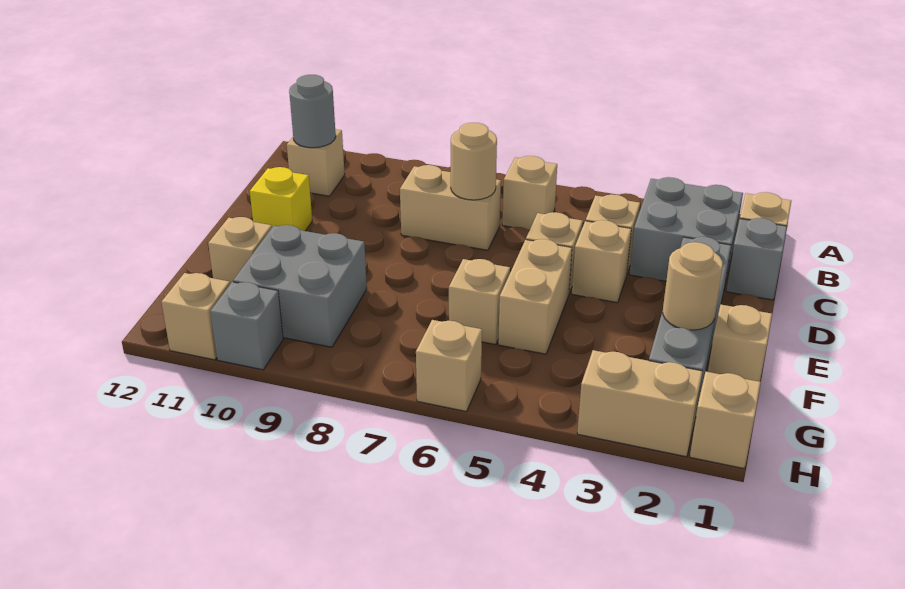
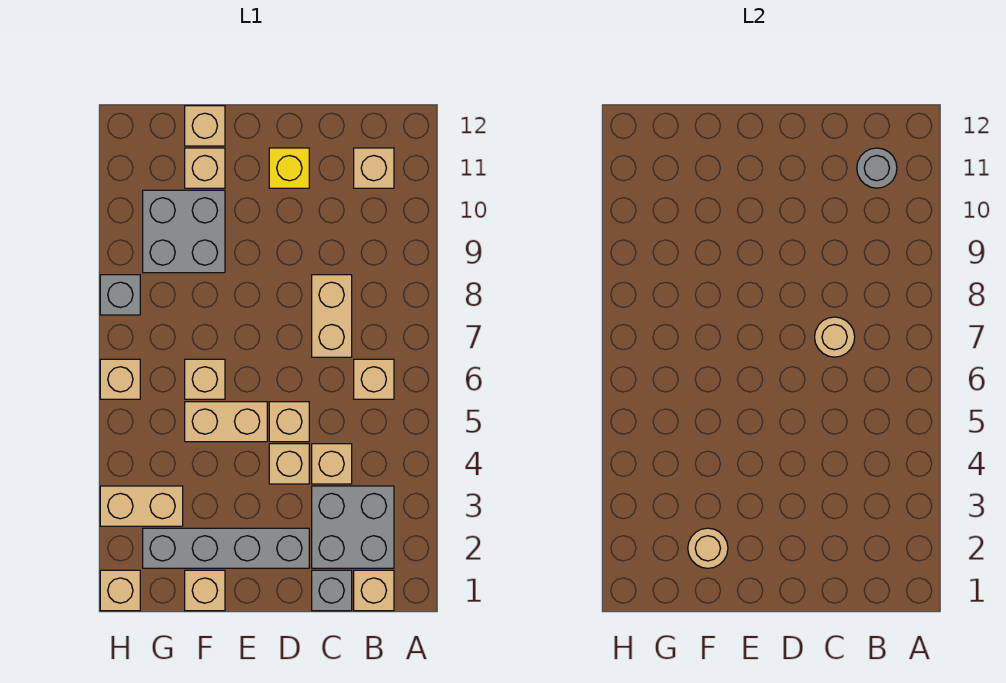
tan 1x2 brick [577,350,703,457] -> tan 1x2 brick turned to [100,486,183,526]
grey 1x1 brick [210,282,283,370] -> grey 1x1 brick moved to [100,275,140,315]
tan 1x1 brick [162,273,230,360] -> tan 1x1 brick moved to [185,106,225,146]

